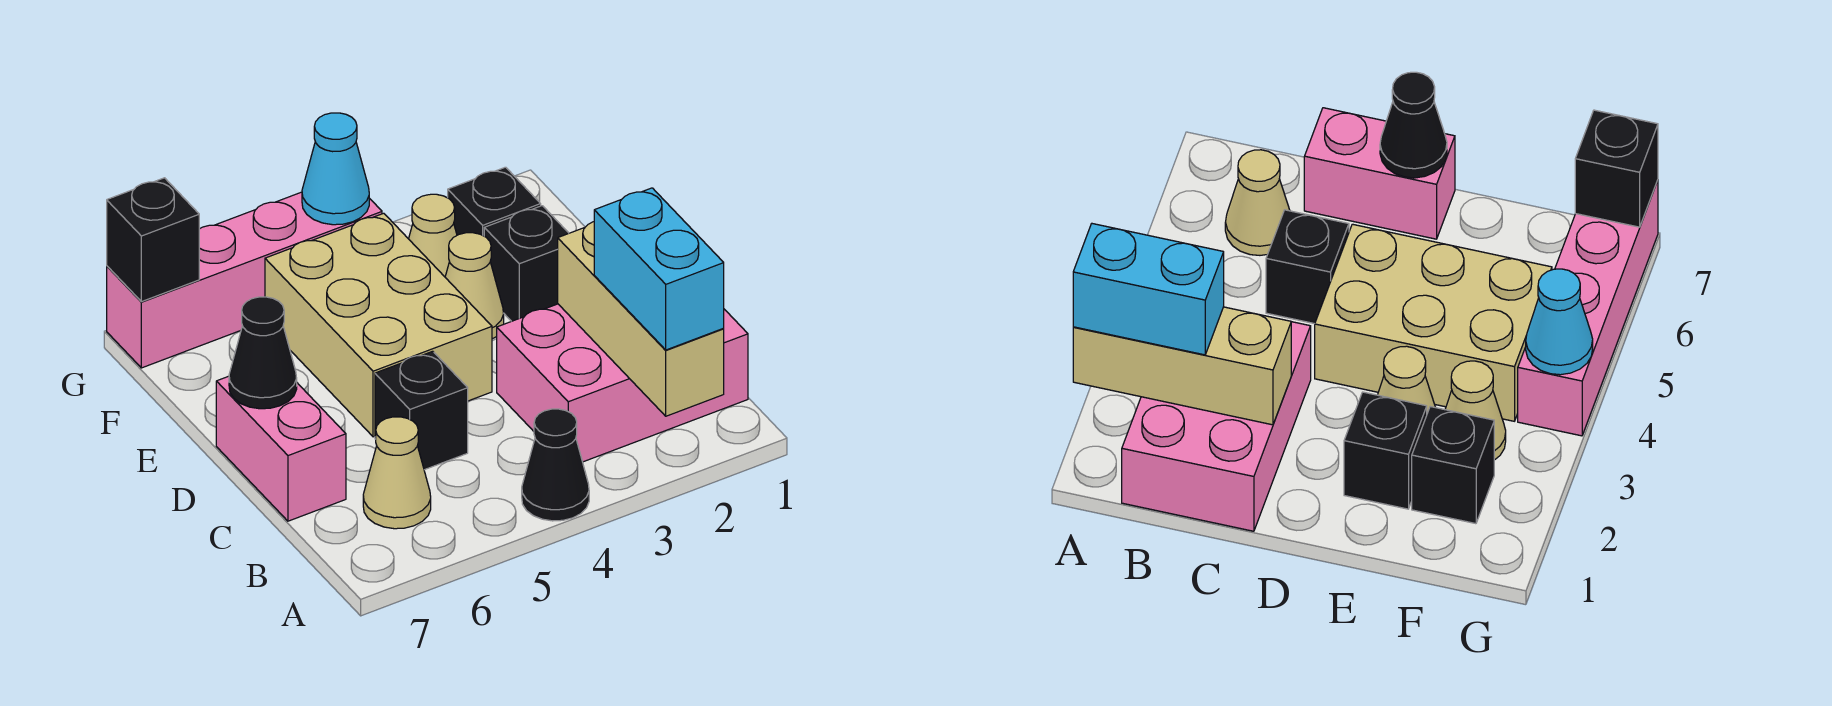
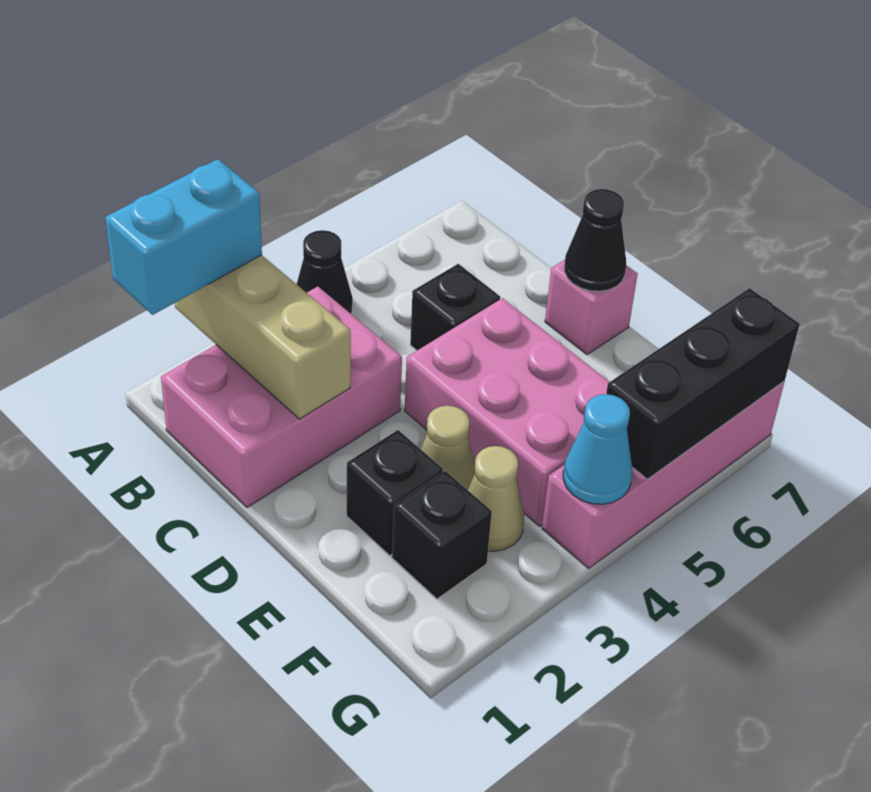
cyan 1x2 brick [594,188,724,350] -> cyan 1x2 brick turned to [105,159,262,315]
tan 1x1 cone [363,417,431,529] -> none
pink 1x2 brick [216,376,346,521] -> pink 1x1 brick [545,260,638,355]
tan 2x3 brick [265,213,492,437] -> pink 2x3 brick [405,298,609,526]
black 1x1 brick [107,178,199,302] -> black 1x3 brick [606,288,800,479]

